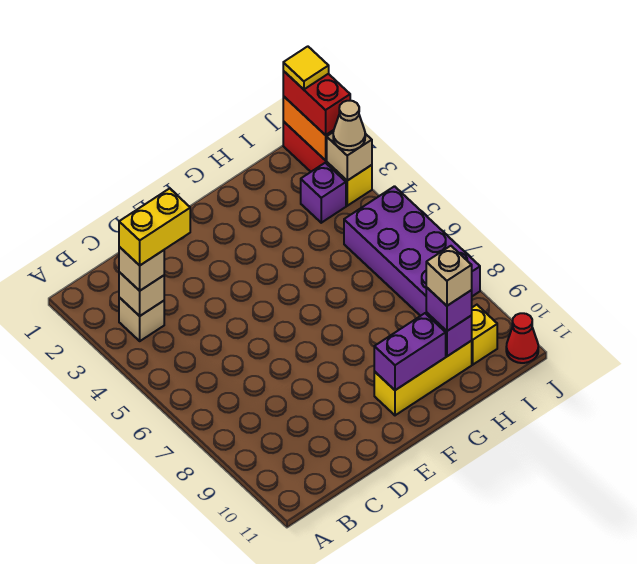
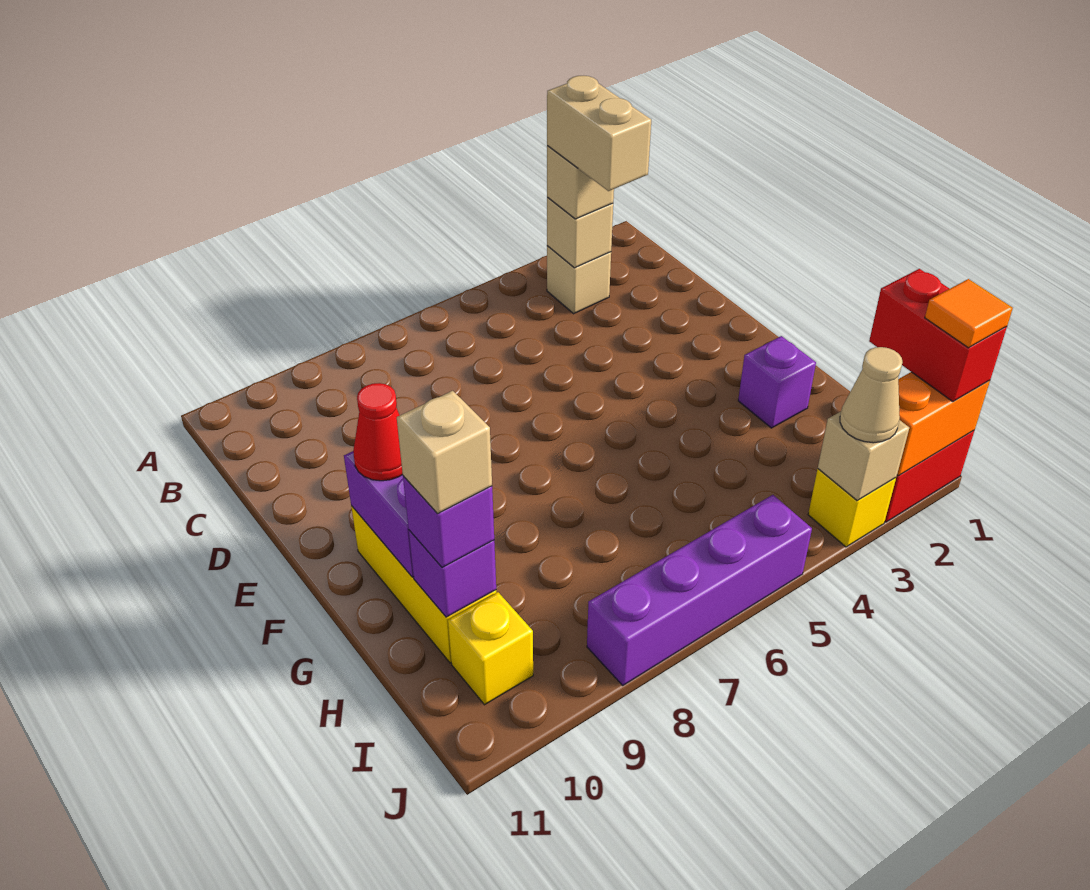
yellow 1x2 brick [119,188,190,265] -> tan 1x2 brick [547,76,651,191]
purple 1x1 brick [301,163,346,223] -> purple 1x1 brick moved to [738,336,816,428]
purple 2x4 brick [344,186,480,316] -> purple 1x4 brick [587,495,812,685]
red 1x2 brick [283,71,350,135] -> red 1x2 brick turned to [869,269,1007,402]
yellow 1x1 tile [283,46,329,89] -> orange 1x1 tile [925,279,1013,348]
red 1x1 cone [506,313,538,363] -> red 1x1 cone moved to [353,383,403,481]

